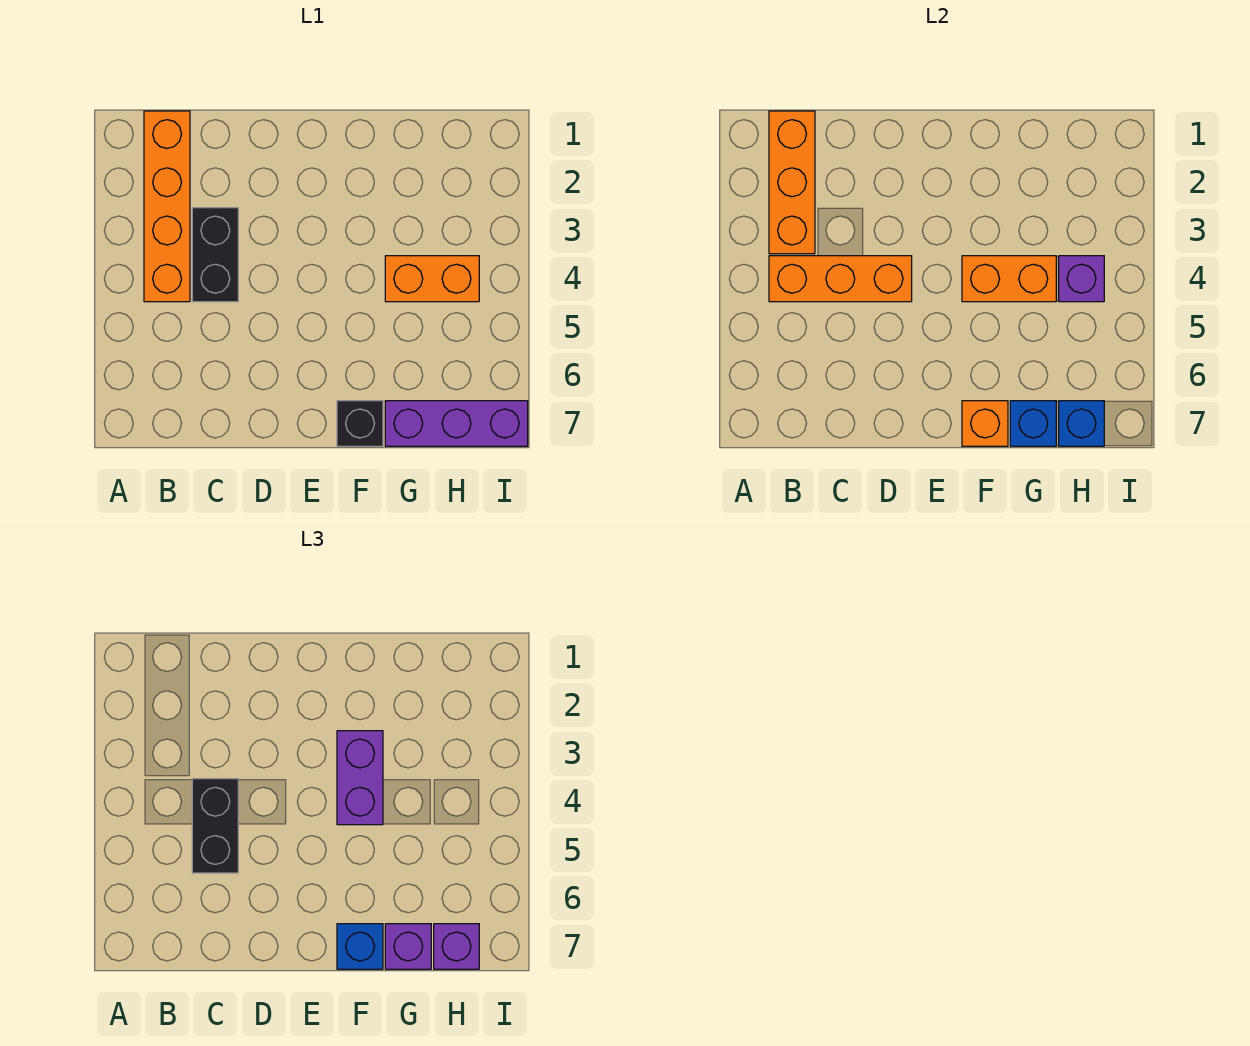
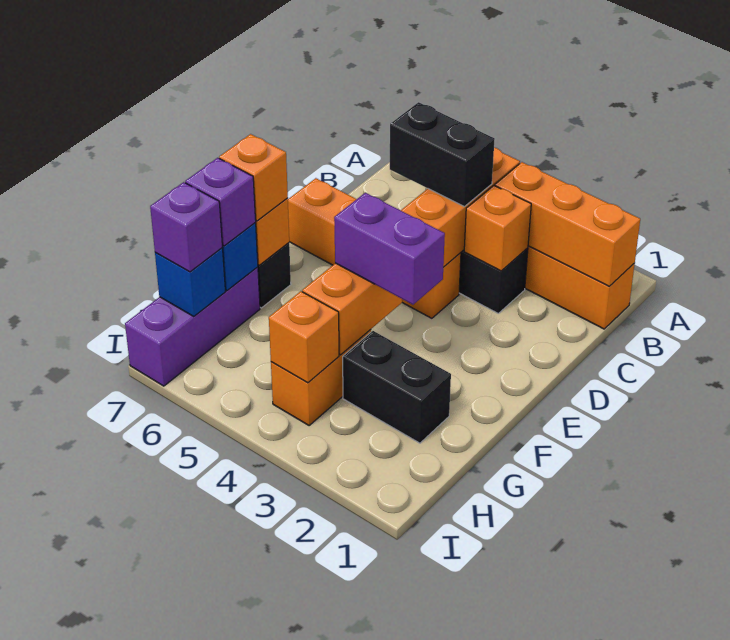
none -> orange 1x1 brick [464,186,531,271]
none -> orange 1x4 brick [288,178,461,318]
blue 1x1 brick [337,924,383,969] -> orange 1x1 brick [219,134,288,221]
none -> black 1x2 brick [343,331,451,443]
purple 1x1 brick [1059,256,1104,302] -> orange 1x1 brick [269,291,339,383]

